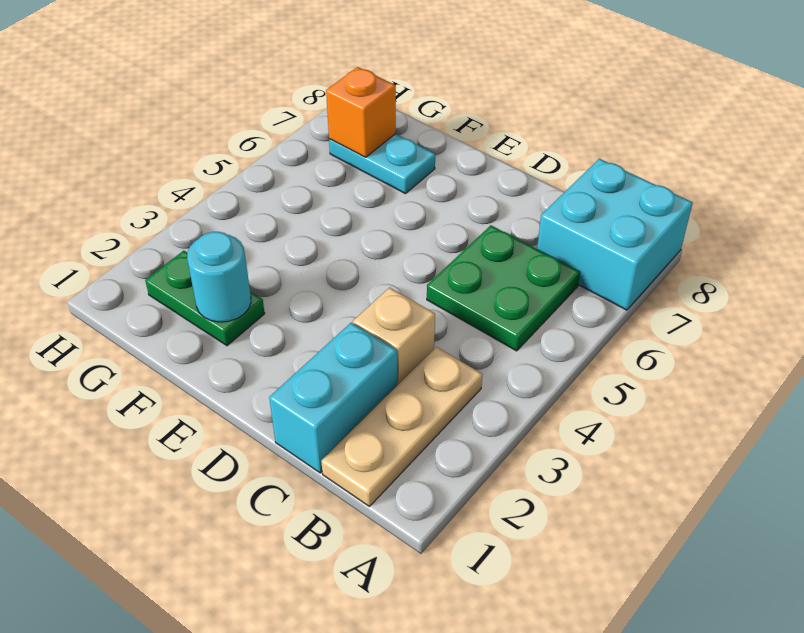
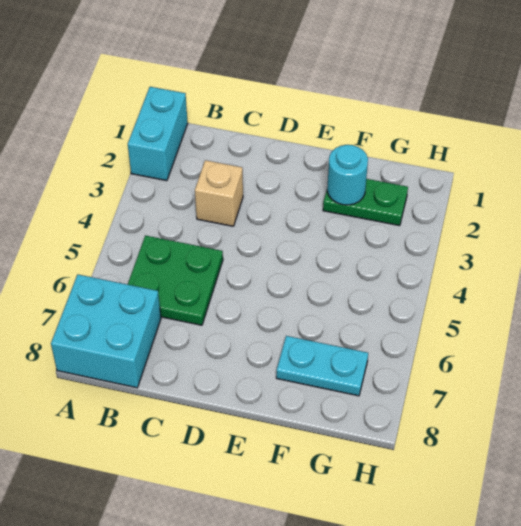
tan 1x3 plate [321,347,482,506] -> none
cyan 1x2 brick [269,323,397,473] -> cyan 1x2 brick moved to [128,87,188,181]
orange 1x1 brick [326,67,396,157] -> none

